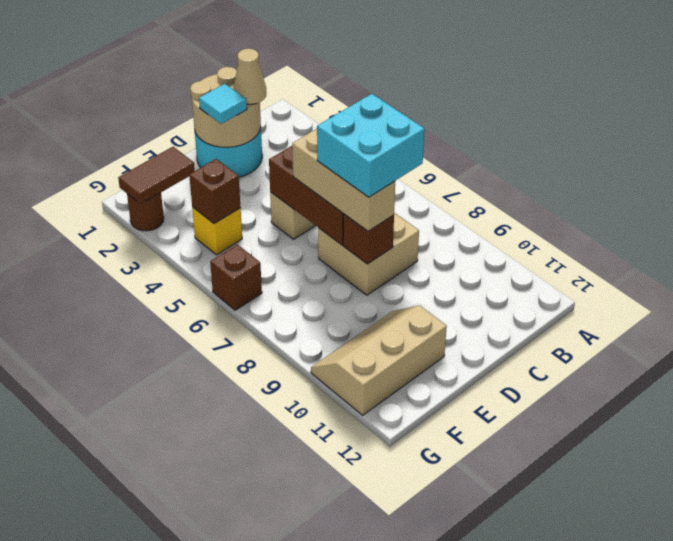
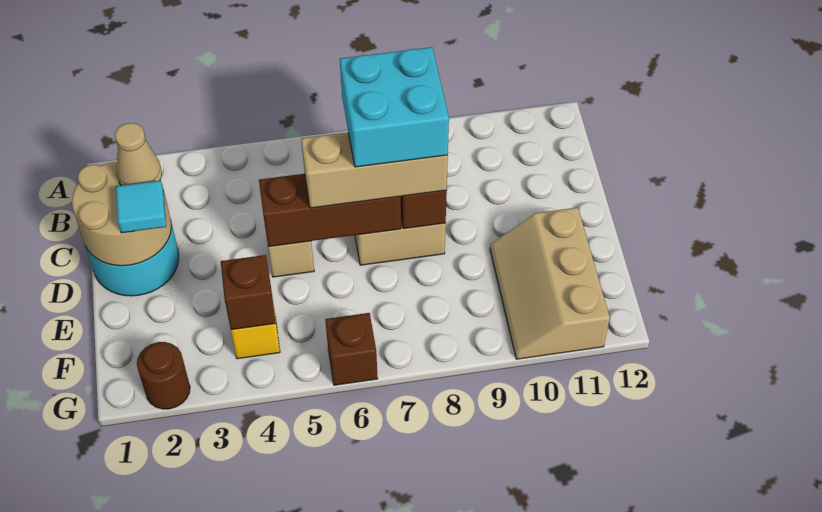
brown 1x2 tile [118,147,195,204] -> none

